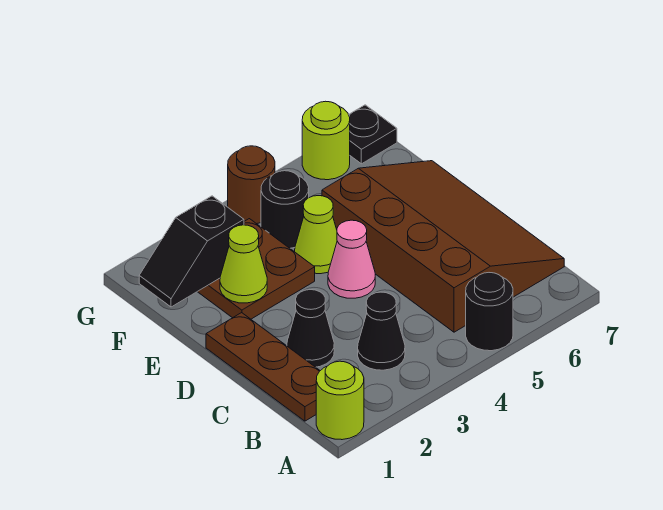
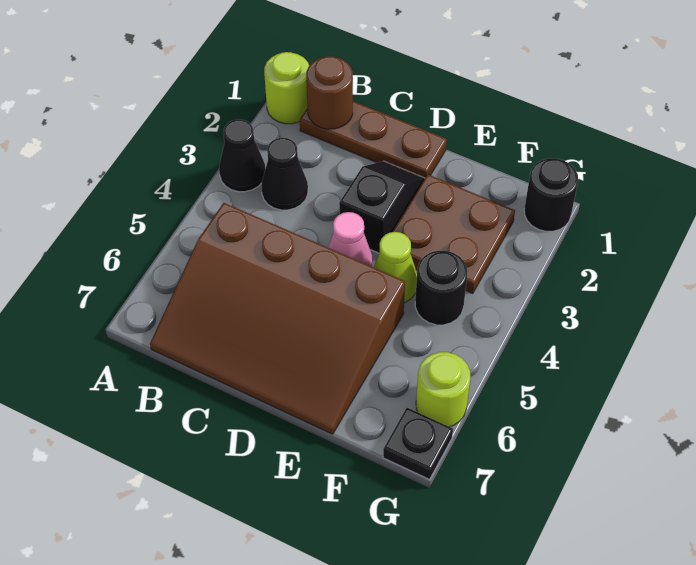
black 1x1 round brick [466,273,513,351] -> black 1x1 round brick moved to [524,158,578,231]
black 1x1 cone [287,290,334,367] -> black 1x1 cone moved to [219,119,265,192]
lime 1x1 cone [220,225,267,303] -> none
black 1x2 slope [139,196,244,307] -> black 1x2 slope moved to [339,161,425,253]
brown 1x1 round brick [228,146,275,224] -> brown 1x1 round brick moved to [306,56,353,129]

